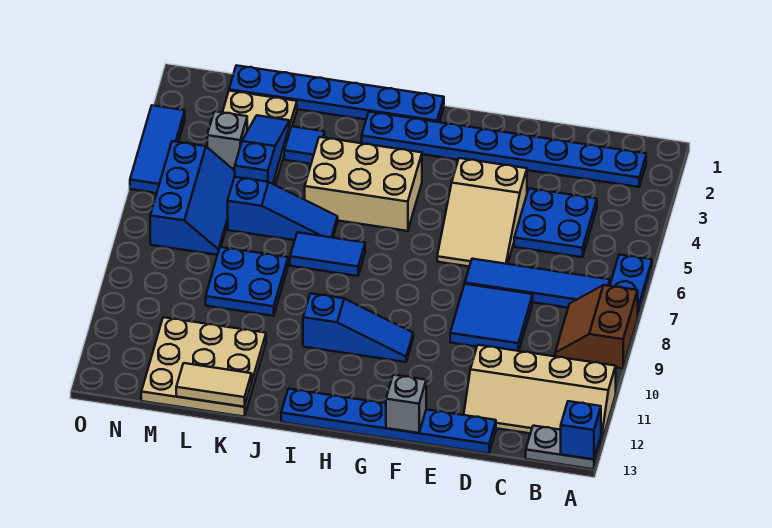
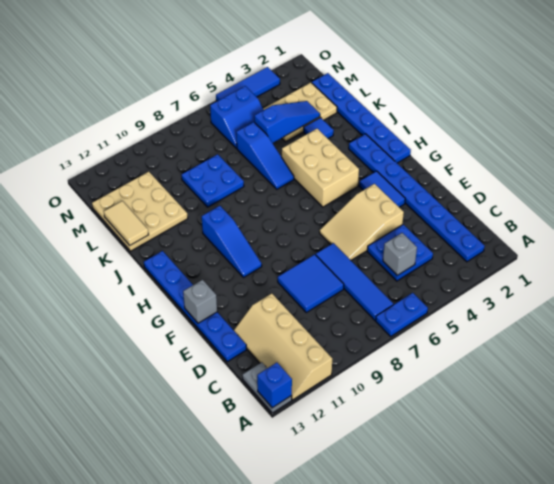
brown 2x2 slope [555,285,638,369] -> none
blue 1x2 tile [290,232,365,276] -> blue 1x2 tile moved to [359,171,405,207]
grey 1x1 brick [207,111,247,169] -> grey 1x1 brick moved to [383,233,417,276]
blue 2x3 slope [150,141,235,255] -> blue 2x2 slope [210,86,263,148]

